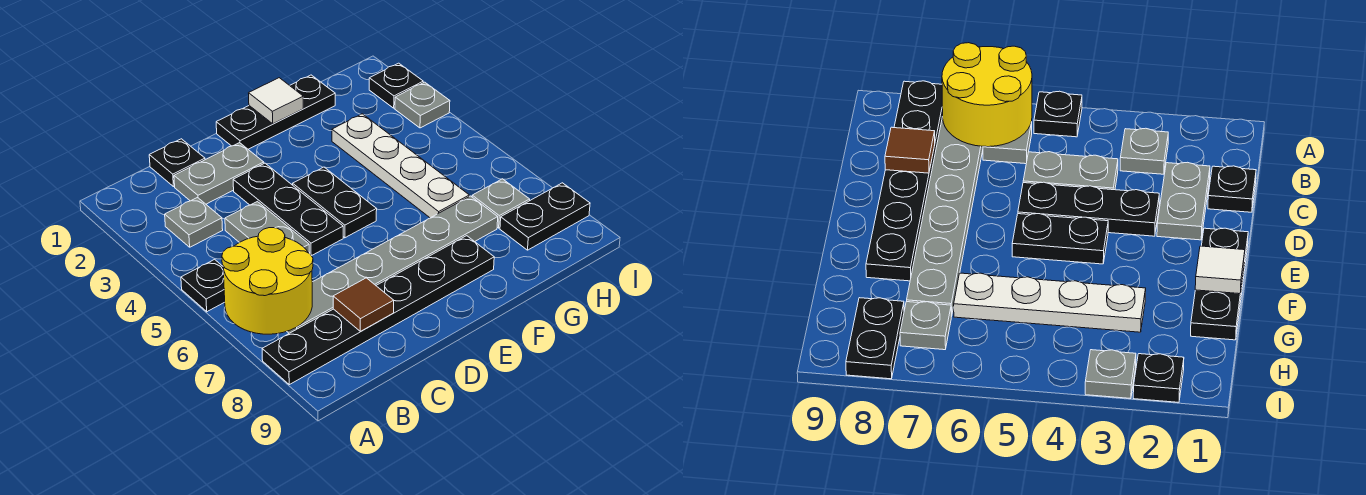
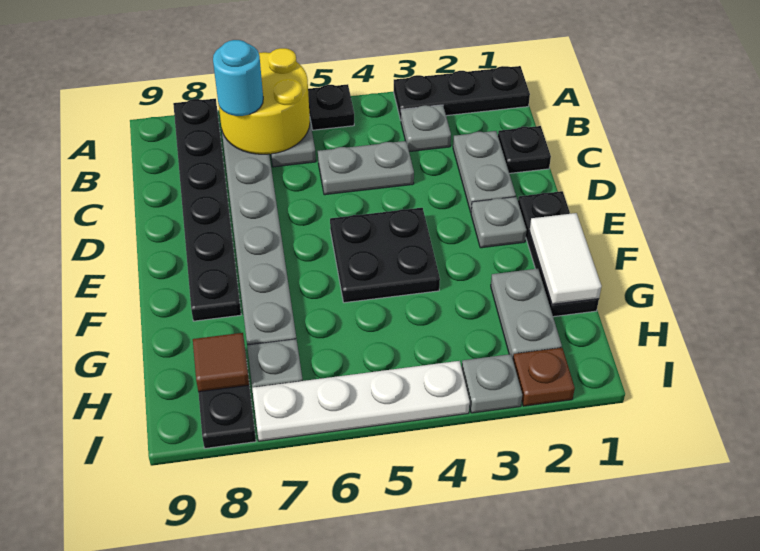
none -> cyan 1x1 round brick [213,40,263,116]
brown 1x1 tile [333,278,394,331] -> brown 1x1 tile moved to [193,333,249,392]
black 1x3 plate [233,163,343,256] -> black 1x3 plate moved to [394,66,530,120]
none -> grey 1x1 plate [471,197,527,248]
black 1x2 plate [293,167,377,238] -> black 2x2 plate [330,208,440,303]
white 1x1 tile [249,78,303,124] -> white 1x2 tile [529,213,602,304]
none -> grey 1x2 plate [491,269,562,358]
white 1x4 plate [332,114,469,218] -> white 1x4 plate moved to [252,361,470,441]
black 1x1 plate [369,63,423,108] -> brown 1x1 plate [513,348,575,406]

